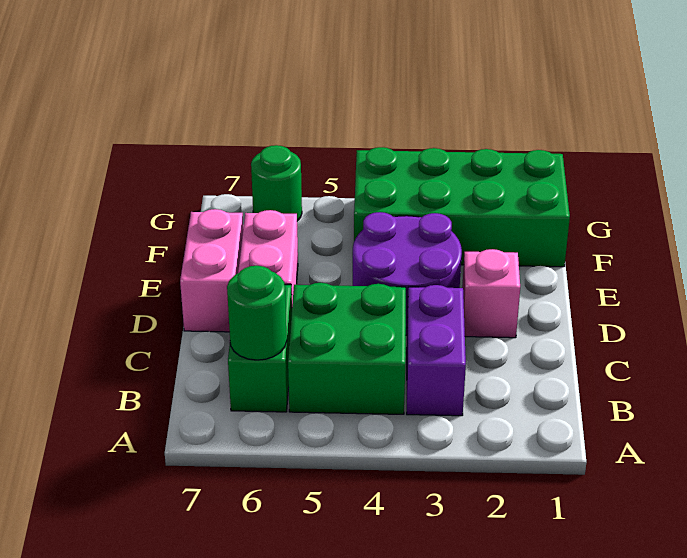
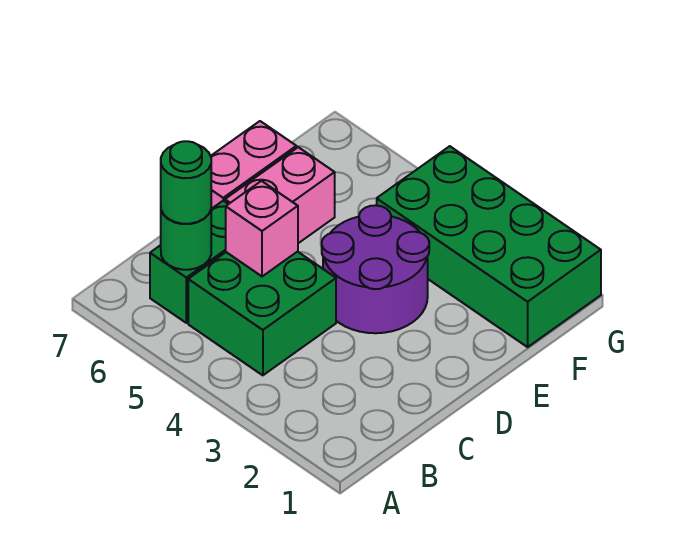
purple 1x2 brick [407,285,466,416] -> none
pink 1x1 brick [462,249,520,338] -> pink 1x1 brick moved to [226,181,298,276]
green 1x1 round brick [251,145,302,221] -> green 1x1 round brick moved to [161,141,211,224]

